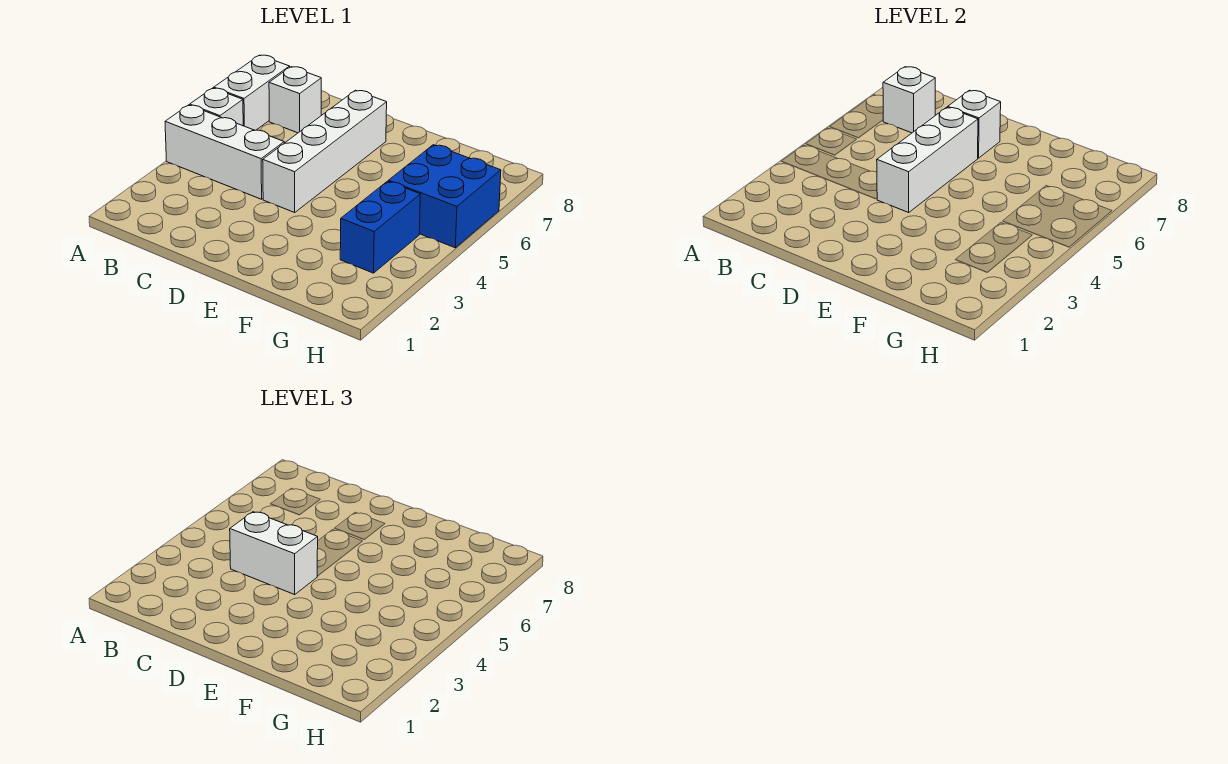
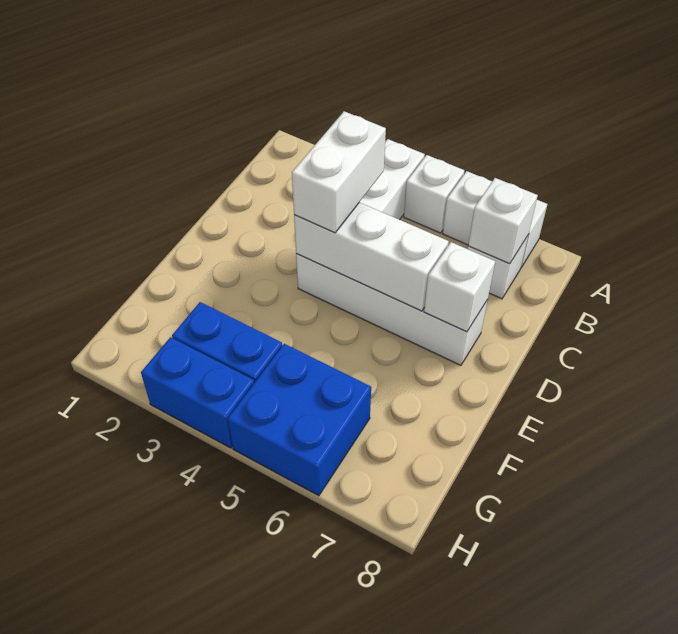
none -> blue 1x2 brick [141,337,254,448]

